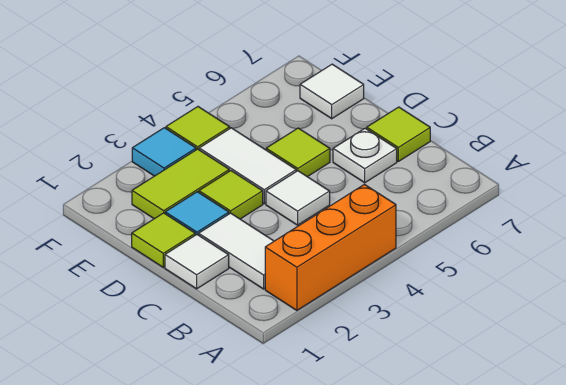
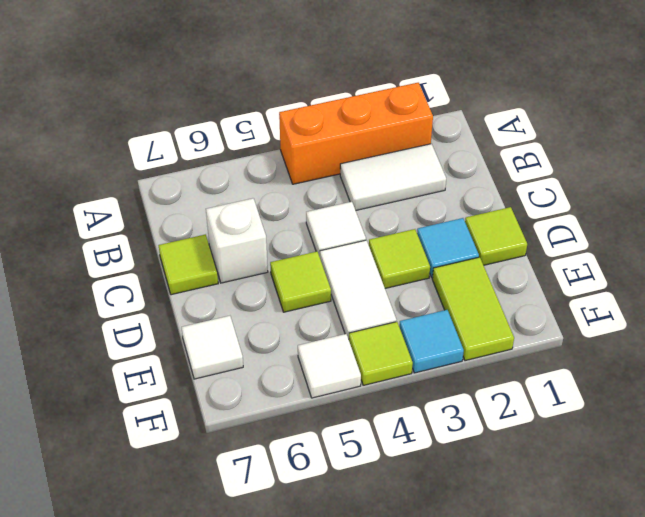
white 1x2 tile [199,213,274,289] -> white 1x2 tile turned to [340,144,446,210]
white 1x1 tile [165,235,229,289] -> white 1x1 tile moved to [298,334,361,398]
white 1x1 plate [333,128,397,183] -> white 1x1 brick [206,198,268,283]
lime 1x2 tile [132,149,229,219] -> lime 1x2 tile turned to [432,257,514,361]

